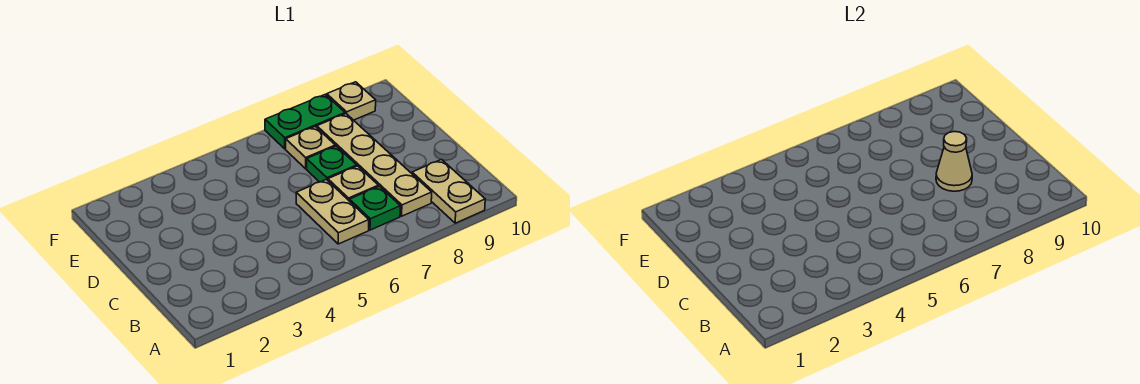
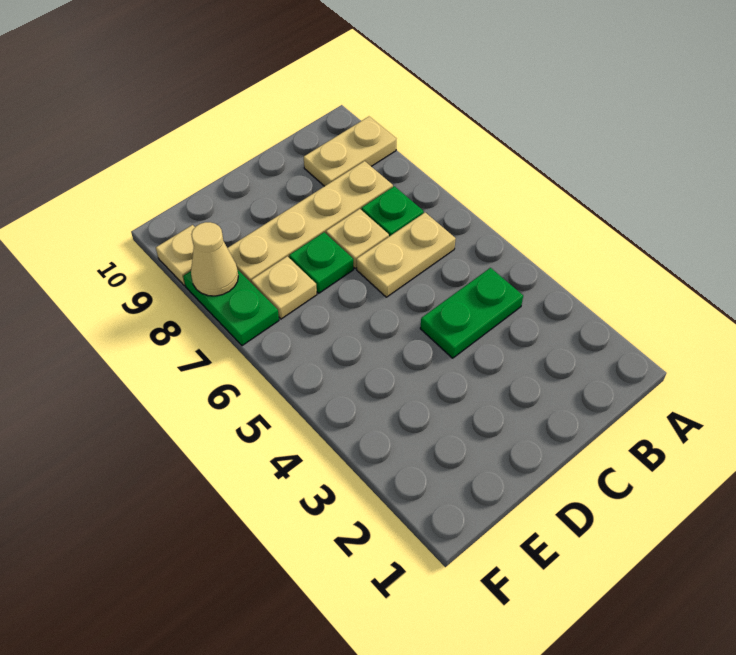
none -> green 1x2 plate [420,268,523,358]
tan 1x1 cone [936,132,972,191] -> tan 1x1 cone moved to [191,222,238,296]

